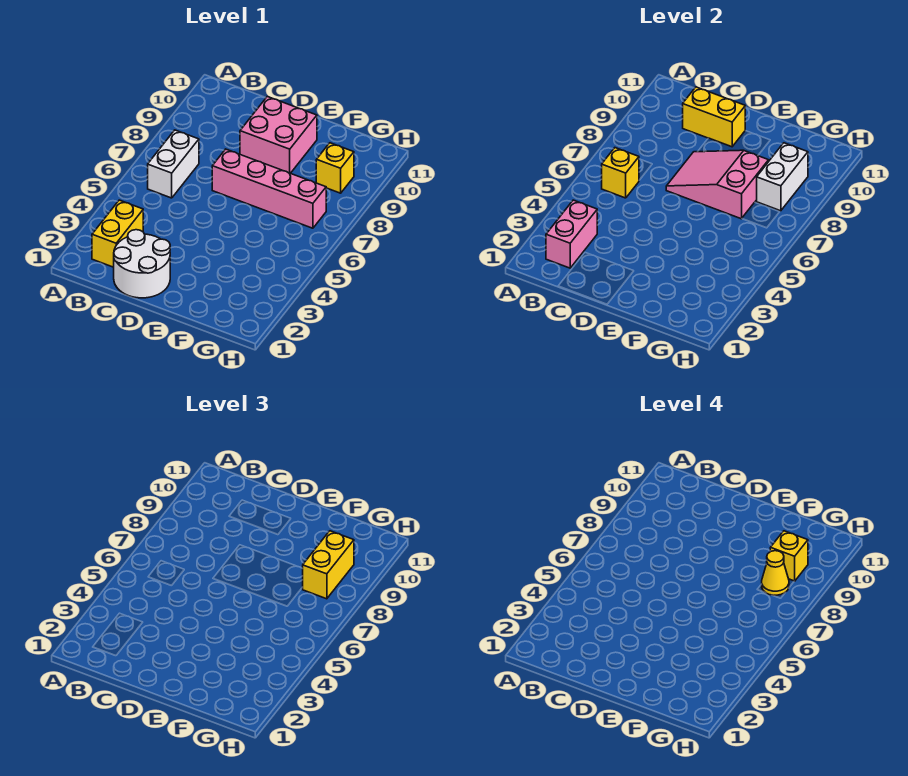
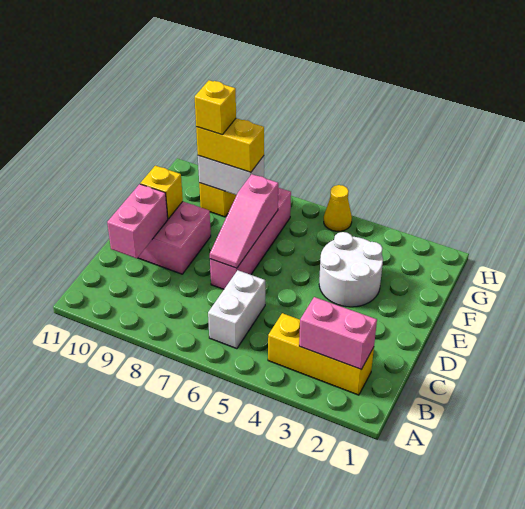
yellow 1x2 brick [92,200,143,267] -> yellow 1x3 brick [268,313,374,395]
white 1x2 brick [148,130,199,198] -> white 1x2 brick turned to [208,270,265,349]
yellow 1x1 brick [602,148,639,198] -> yellow 1x1 brick moved to [140,166,183,219]
white 2x2 round brick [114,230,170,298] -> white 2x2 round brick moved to [319,232,383,307]
yellow 1x2 brick [683,87,745,147] -> pink 1x2 brick [107,184,168,258]
pink 2x3 slope [666,150,769,219] -> pink 1x3 slope [210,174,278,268]
yellow 1x1 cone [762,551,789,596] -> yellow 1x1 cone moved to [324,185,352,231]

